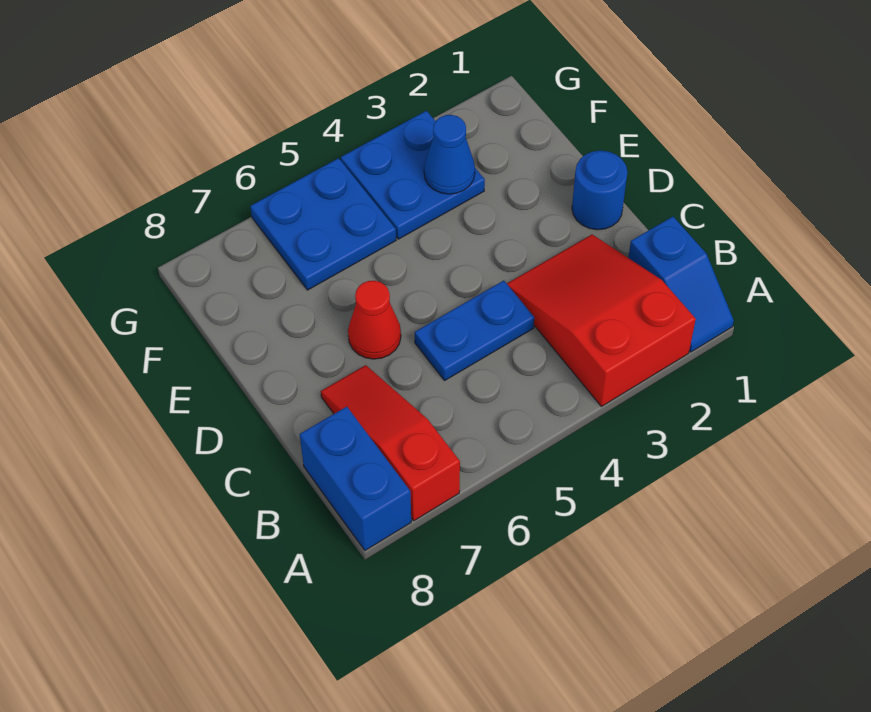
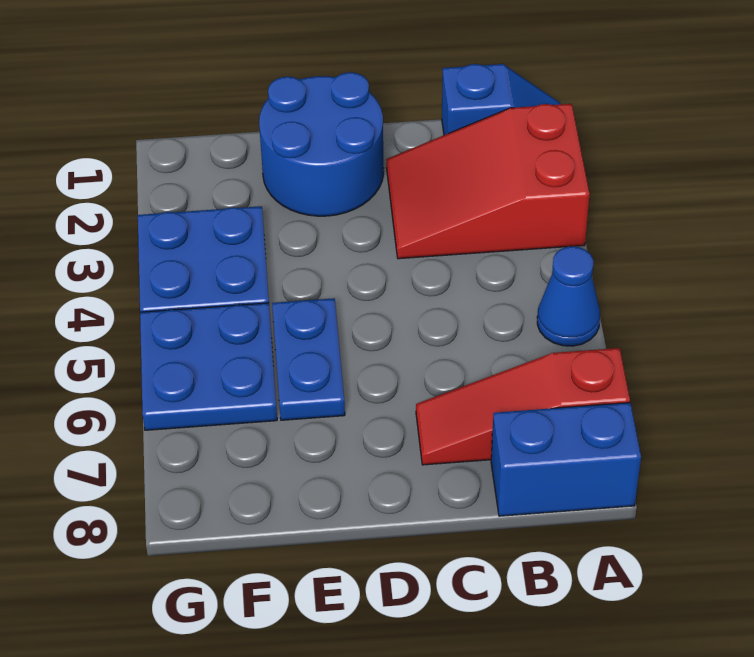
blue 1x2 plate [415,281,534,380] -> blue 1x2 plate moved to [272,298,345,420]
blue 1x1 round brick [572,151,628,230] -> blue 2x2 round brick [259,72,384,216]
red 1x1 cone [348,281,401,359] -> none
blue 1x1 cone [424,115,475,194] -> blue 1x1 cone moved to [537,246,600,346]

